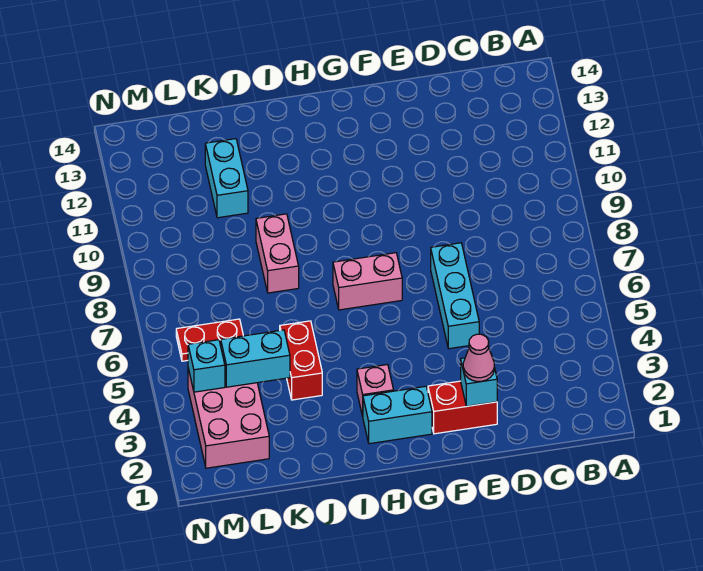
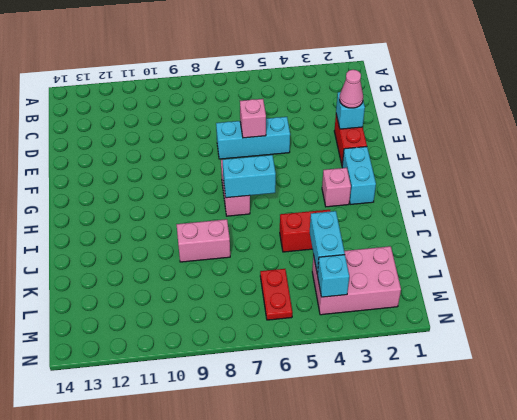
none -> pink 1x1 brick [240,99,266,138]
cyan 1x2 brick [205,139,248,218] -> cyan 1x2 brick moved to [223,155,276,198]

